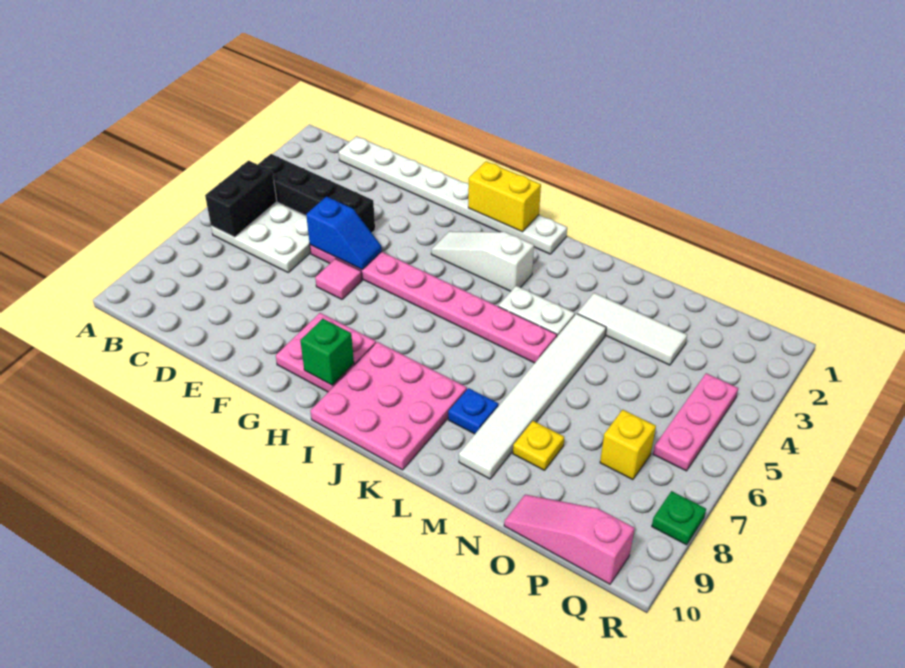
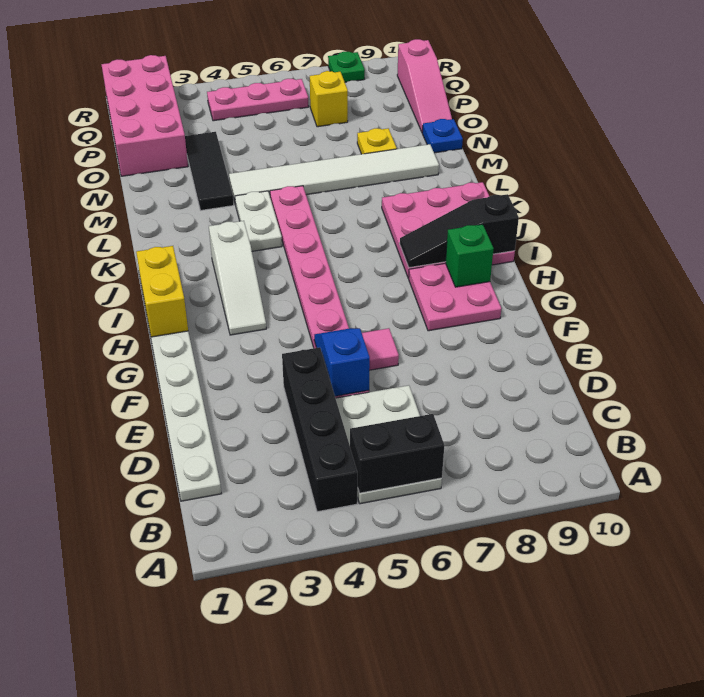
none -> black 1x3 slope [400,194,519,268]
blue 1x1 plate [448,388,499,434] -> blue 1x1 plate moved to [422,119,463,153]
white 1x3 tile [577,293,687,365] -> black 1x3 tile [185,132,234,210]
none -> pink 2x4 brick [101,55,188,176]

